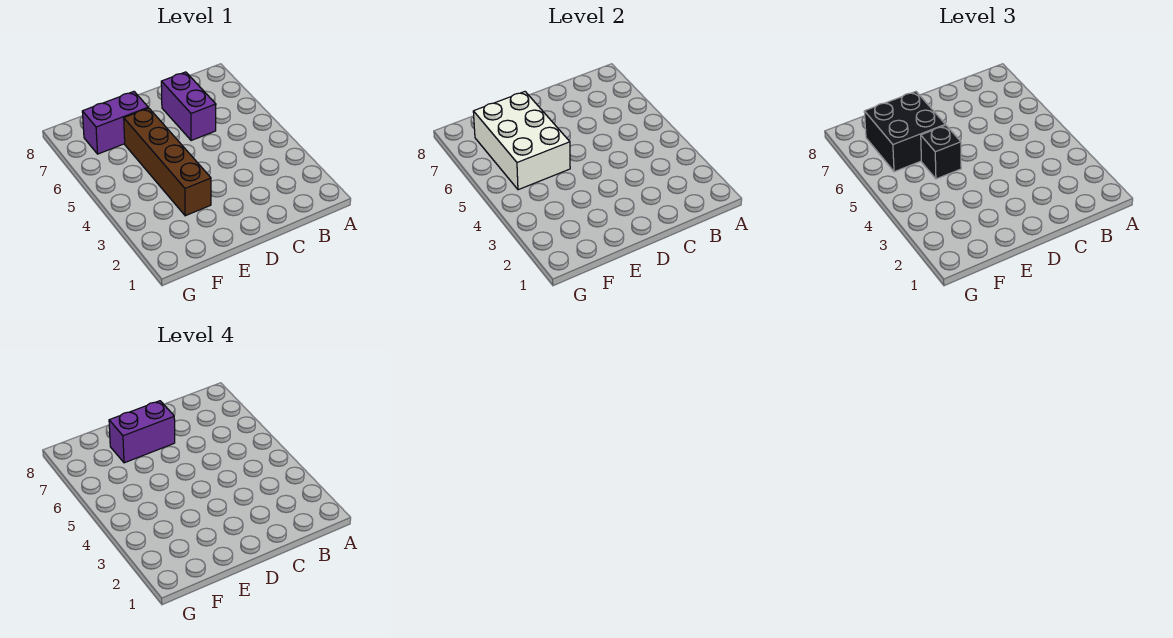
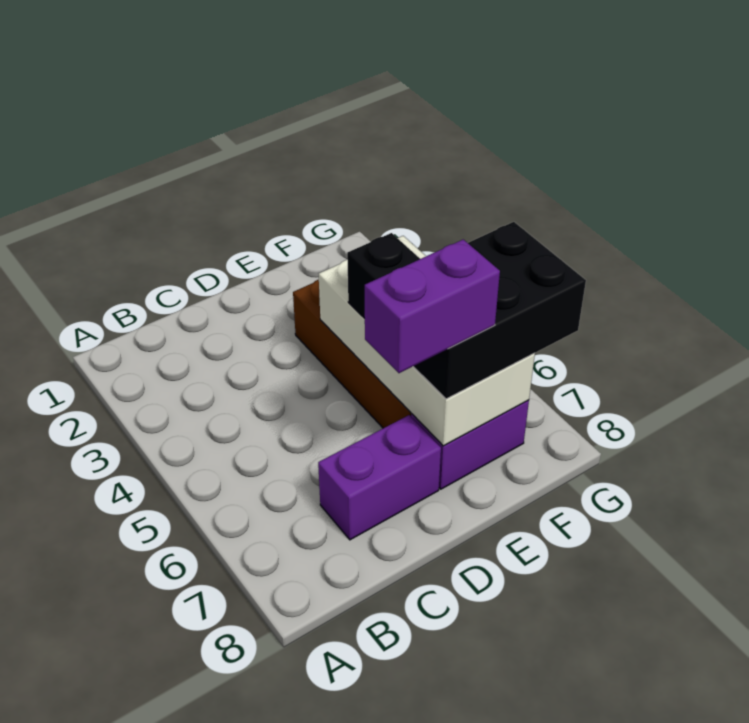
purple 1x2 brick [161,72,216,141] -> purple 1x2 brick turned to [318,415,441,540]
white 2x3 brick [473,92,570,190] -> white 2x4 brick [319,236,535,446]
black 2x2 brick [864,92,945,172] -> black 2x3 brick [413,222,586,399]

